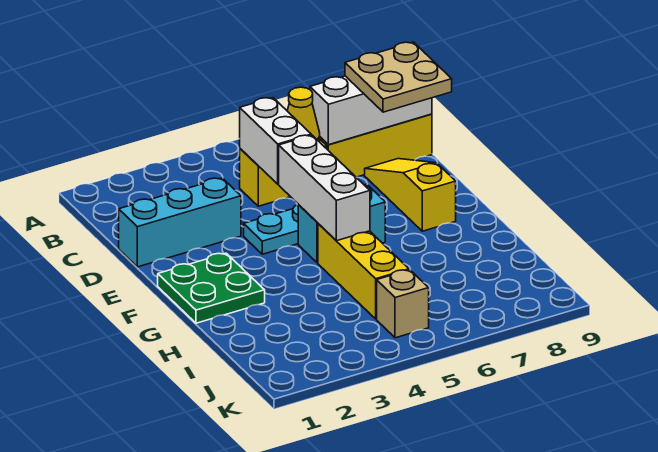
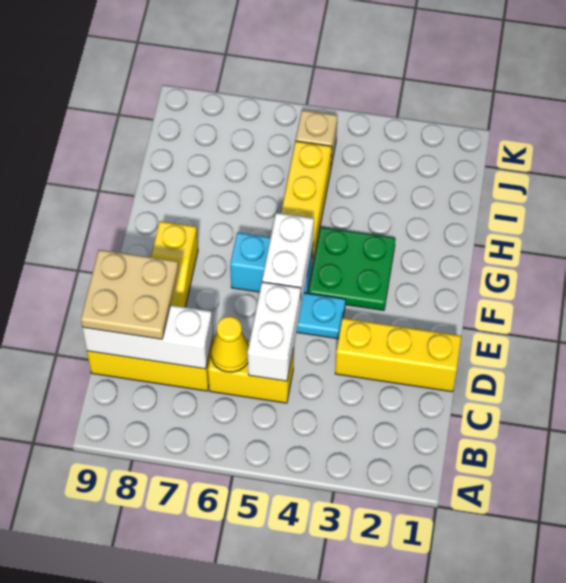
cyan 1x3 brick [119,178,241,267] -> yellow 1x3 brick [335,318,461,392]
white 1x3 brick [279,135,370,241] -> white 1x2 brick [262,213,314,310]
green 2x2 plate [158,253,265,323] -> green 2x2 plate moved to [309,227,396,310]

